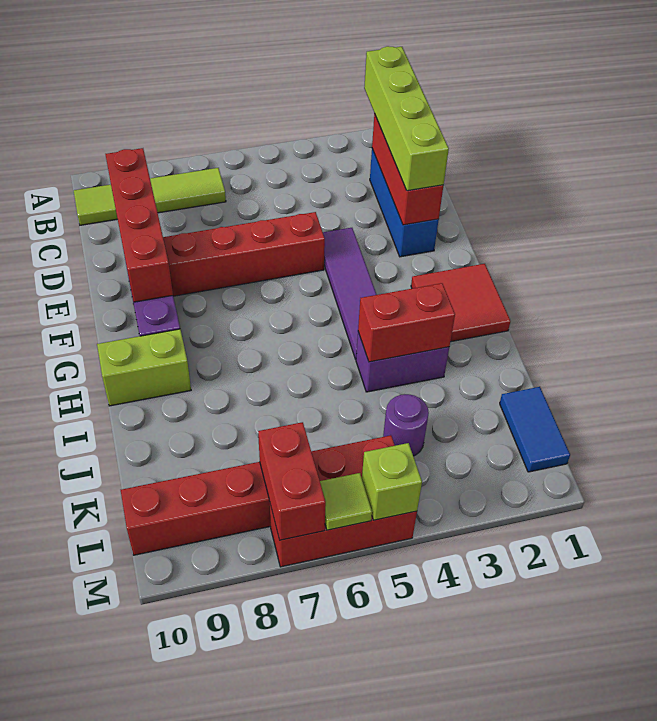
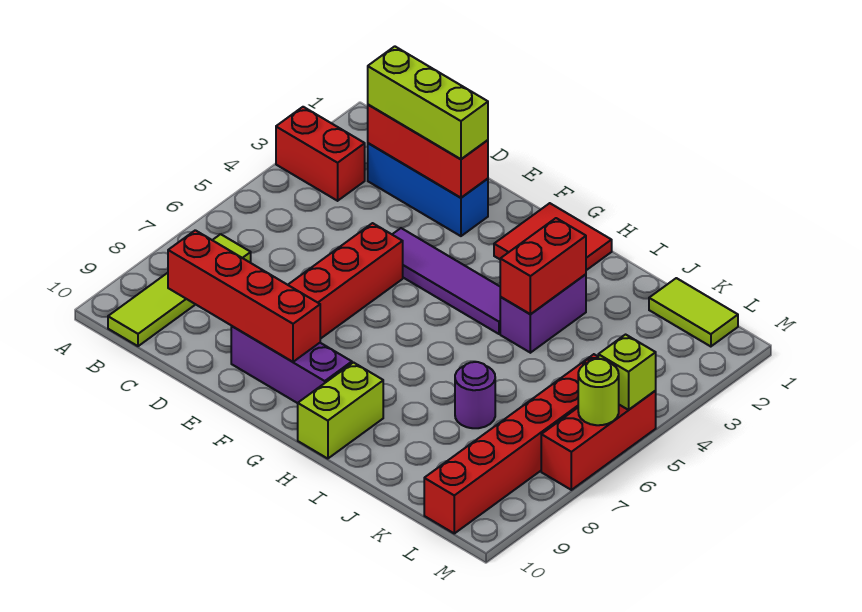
lime 1x4 brick [364,46,449,191] -> lime 1x3 brick [368,46,488,159]
blue 1x2 tile [500,387,570,472] -> lime 1x2 tile [649,278,738,347]
purple 1x1 round brick [383,394,429,456] -> purple 1x1 round brick moved to [455,362,495,428]
red 1x2 brick [258,422,326,540] -> red 1x2 brick moved to [276,107,365,201]
lime 1x1 tile [320,473,372,530] -> lime 1x1 round brick [578,359,619,425]

